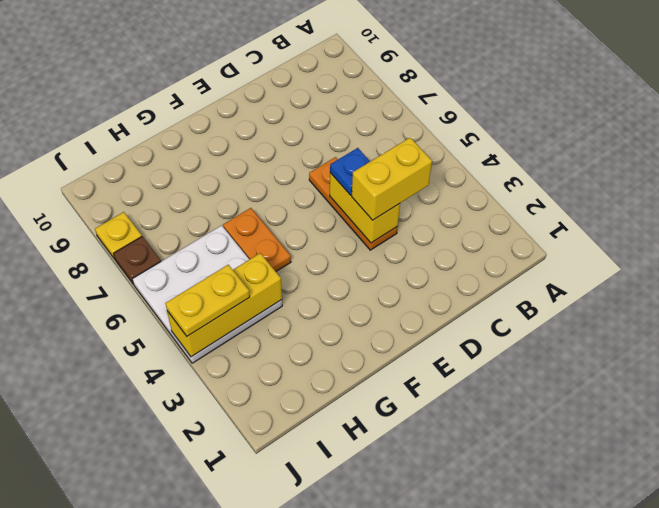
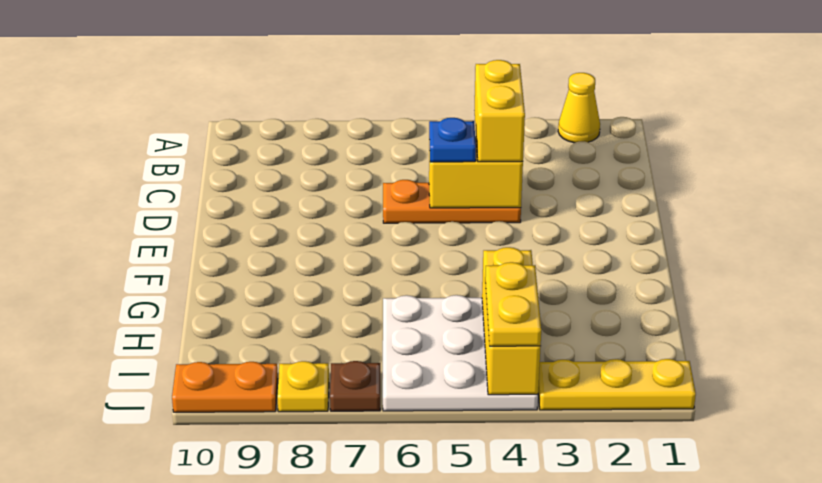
none -> yellow 1x1 cone [558,73,600,143]
orange 1x2 plate [223,208,291,271] -> orange 1x2 plate moved to [172,362,278,412]
none -> yellow 1x3 plate [538,359,696,410]

